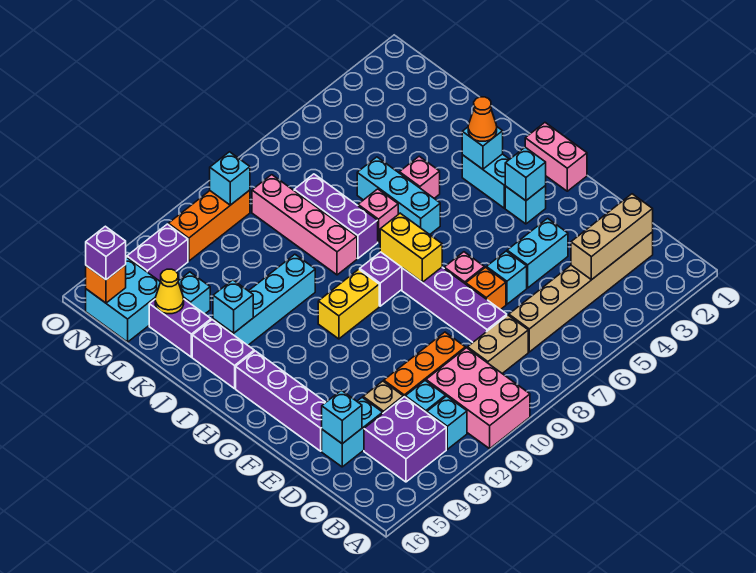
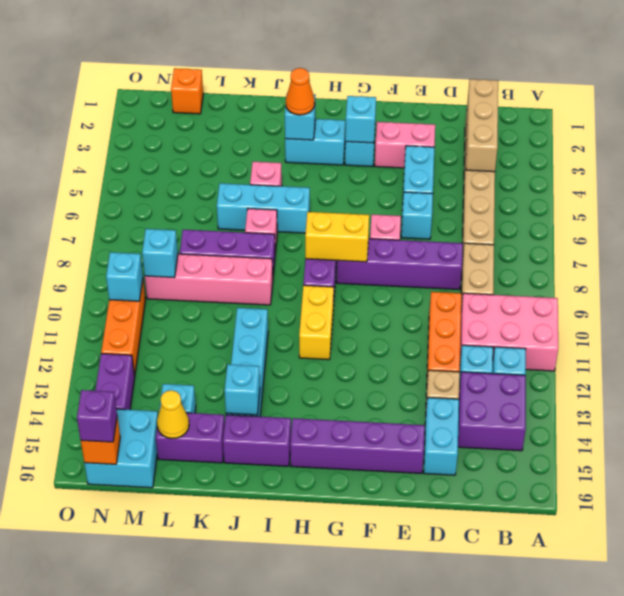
cyan 1x1 brick [322,390,362,444] -> cyan 1x1 brick moved to [142,229,178,278]
orange 1x1 brick [466,267,506,310] -> orange 1x1 brick moved to [171,68,203,114]
pink 1x2 brick [525,123,587,191] -> pink 1x2 brick moved to [375,122,435,168]

